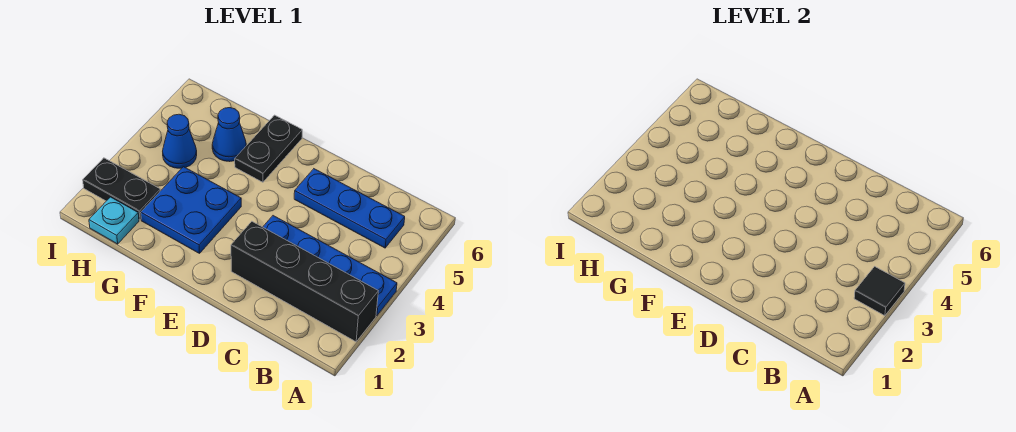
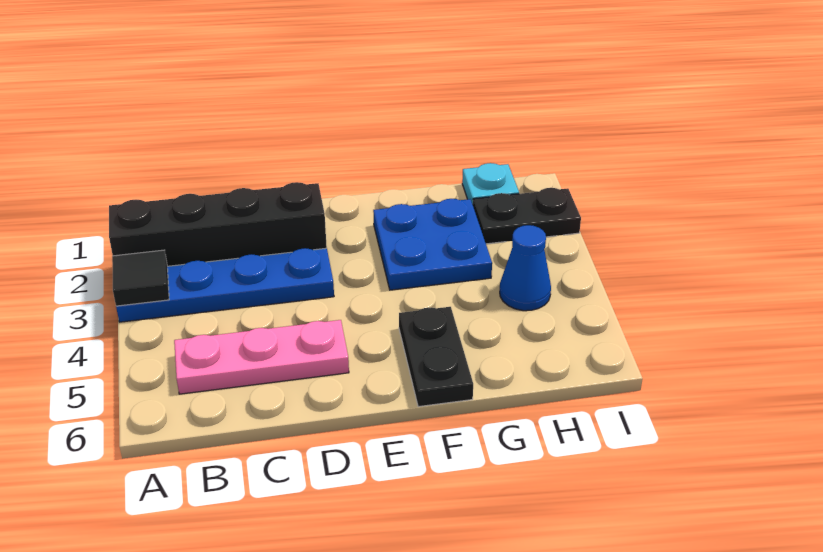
blue 1x3 plate [294,169,405,248] -> pink 1x3 plate [174,320,349,394]
blue 1x1 cone [212,108,246,162] -> none

